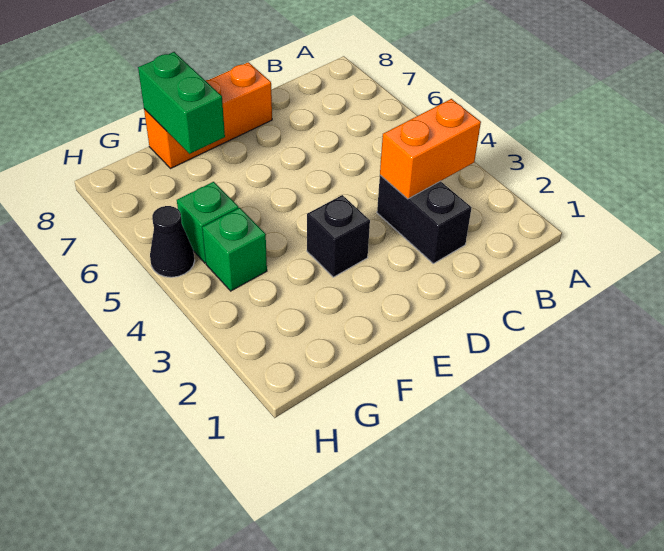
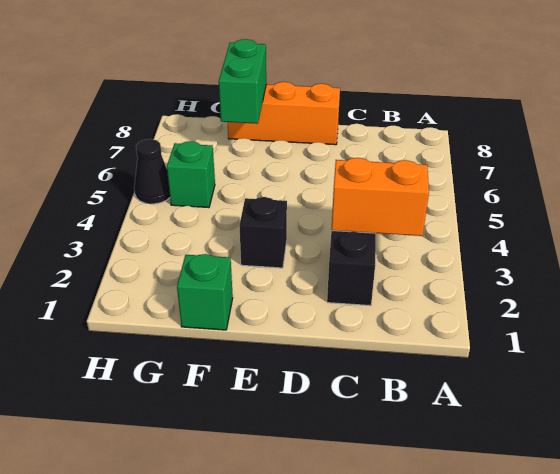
green 1x1 brick [202,208,267,291] -> green 1x1 brick moved to [177,254,233,330]

